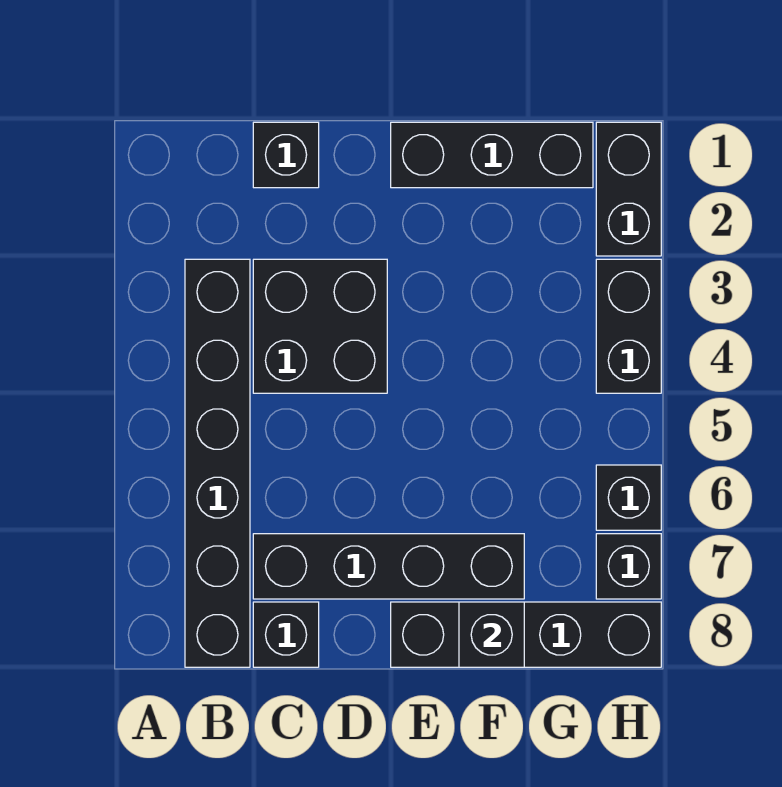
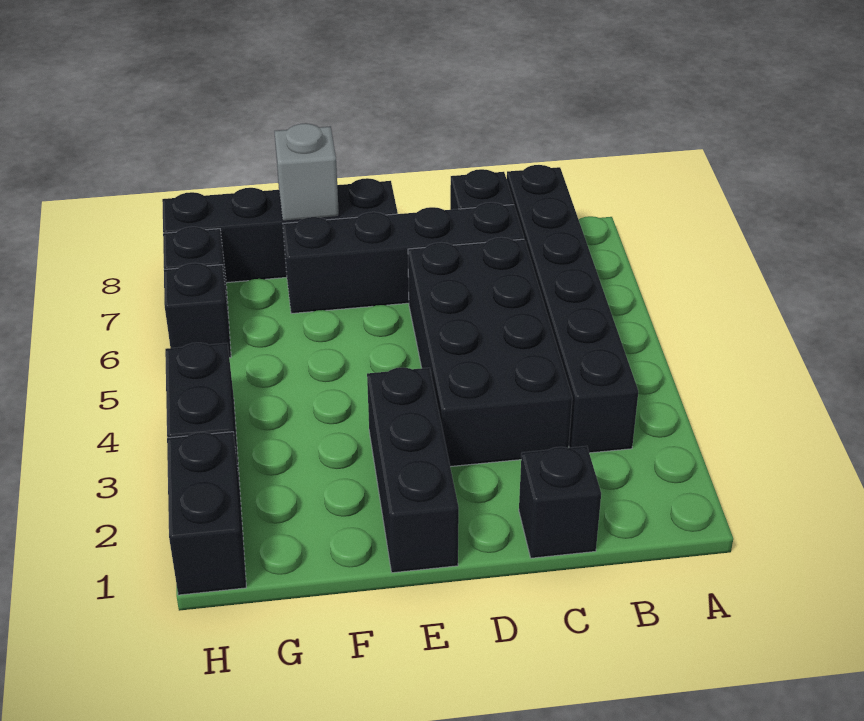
black 2x2 brick [253,259,387,393] -> black 2x4 brick [408,237,572,467]
black 1x3 brick [391,122,593,188] -> black 1x3 brick turned to [367,368,459,573]
black 1x1 brick [459,602,524,667] -> grey 1x1 brick [274,123,339,221]

